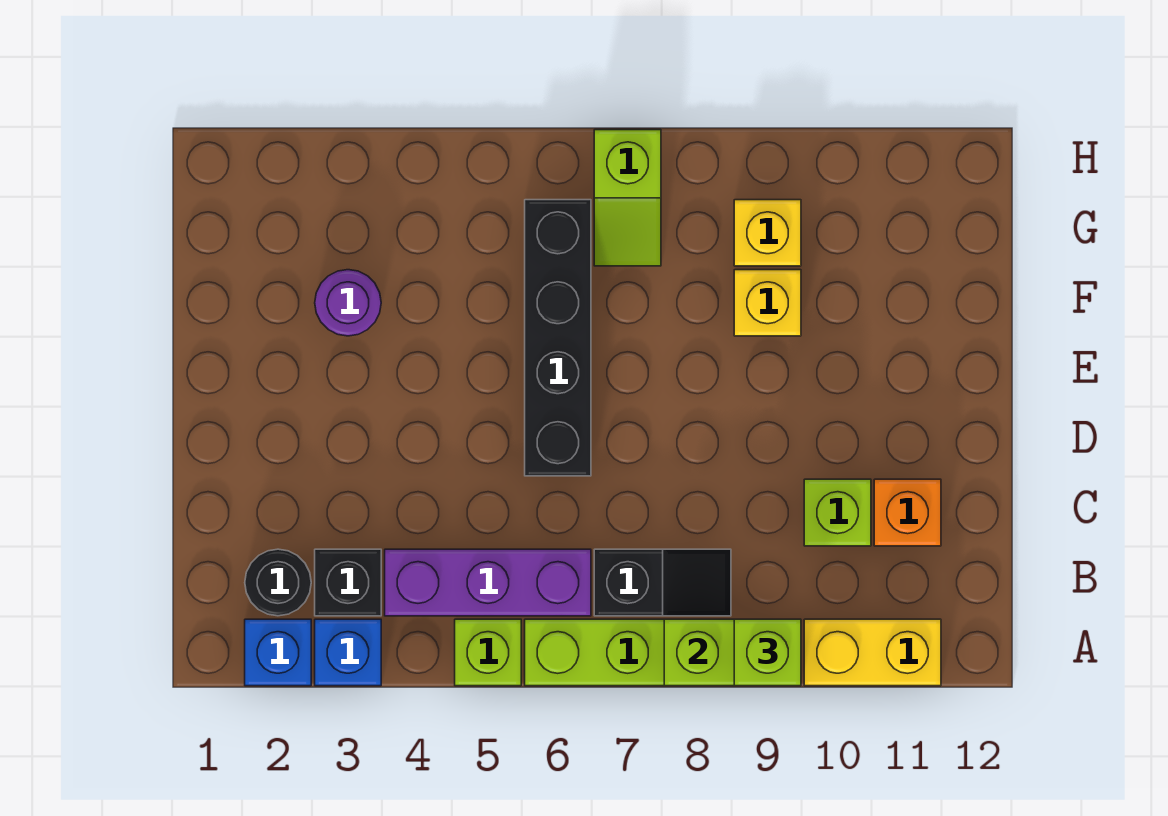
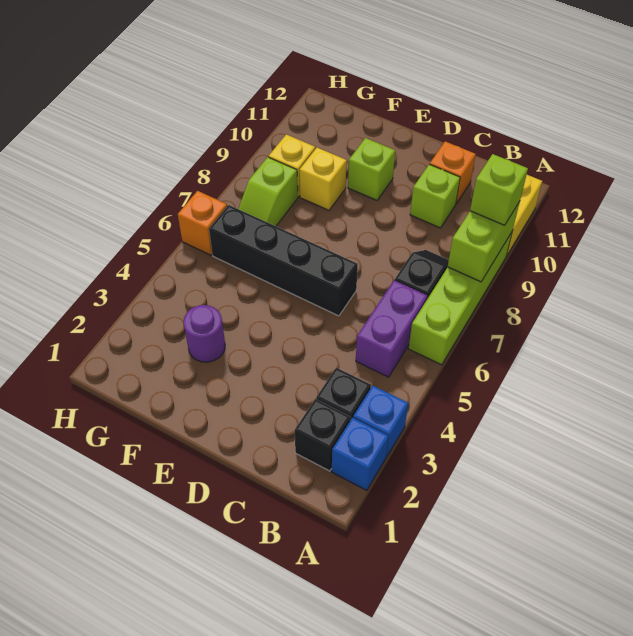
lime 1x1 brick [455,619,521,686] -> lime 1x1 brick moved to [348,138,395,200]
black 1x1 round brick [245,549,311,616] -> black 1x1 brick [295,399,351,471]
purple 1x3 brick [385,549,591,616] -> purple 1x2 brick [356,280,427,377]
lime 1x2 slope [594,130,661,266] -> lime 1x2 slope turned to [238,157,298,226]
none -> orange 1x1 brick [178,191,227,255]

